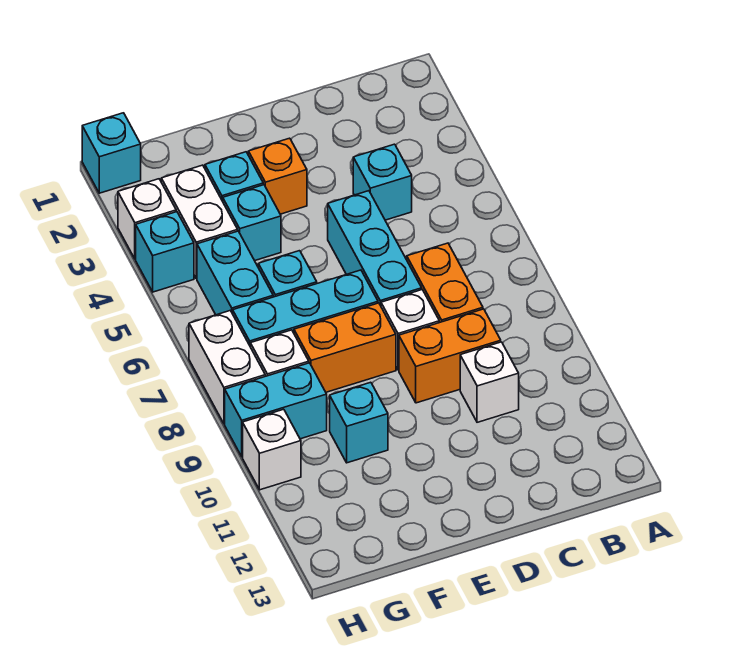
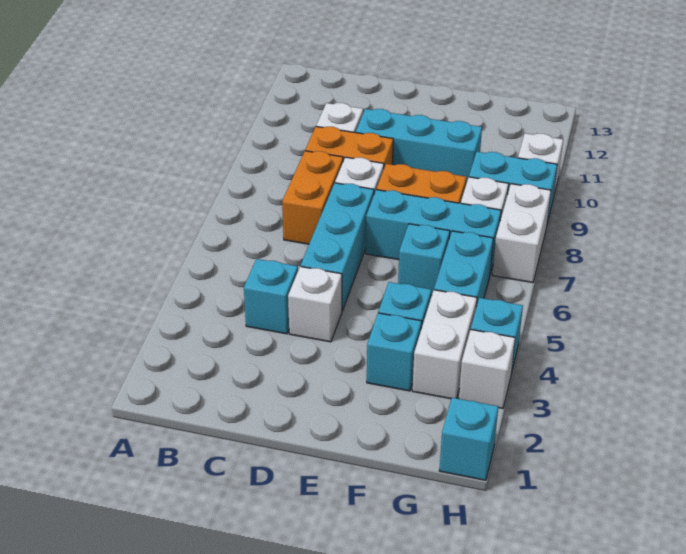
none -> white 1x1 brick [288,266,342,342]
orange 1x1 brick [248,138,307,214] -> none
cyan 1x1 brick [330,382,388,463] -> cyan 1x3 brick [356,109,482,184]

